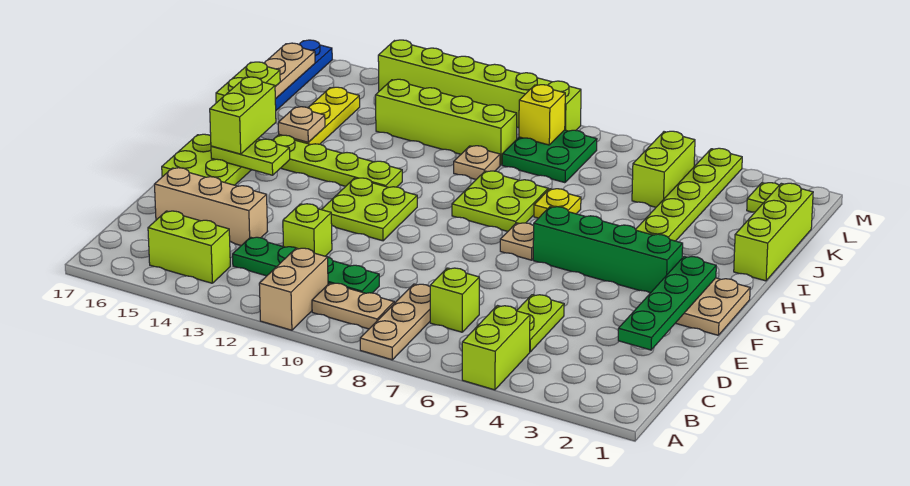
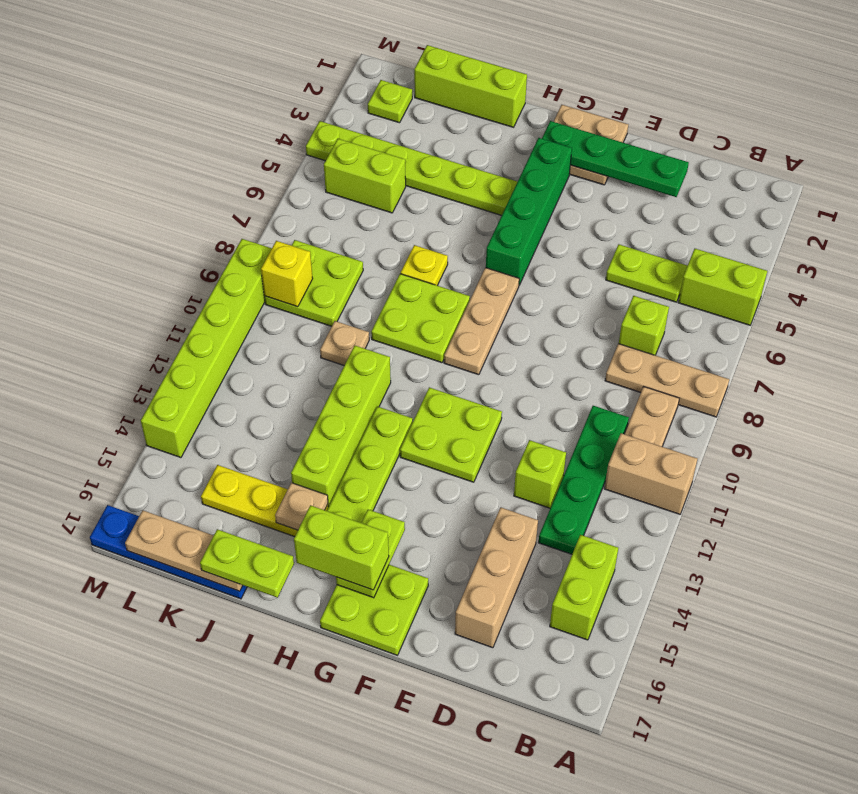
tan 1x1 plate [500,223,534,260] -> tan 1x3 plate [444,268,519,375]
green 2x2 plate [502,130,597,183] -> lime 2x2 plate [264,240,363,326]
lime 1x4 brick [376,79,517,165] -> lime 1x4 brick moved to [291,345,391,506]

